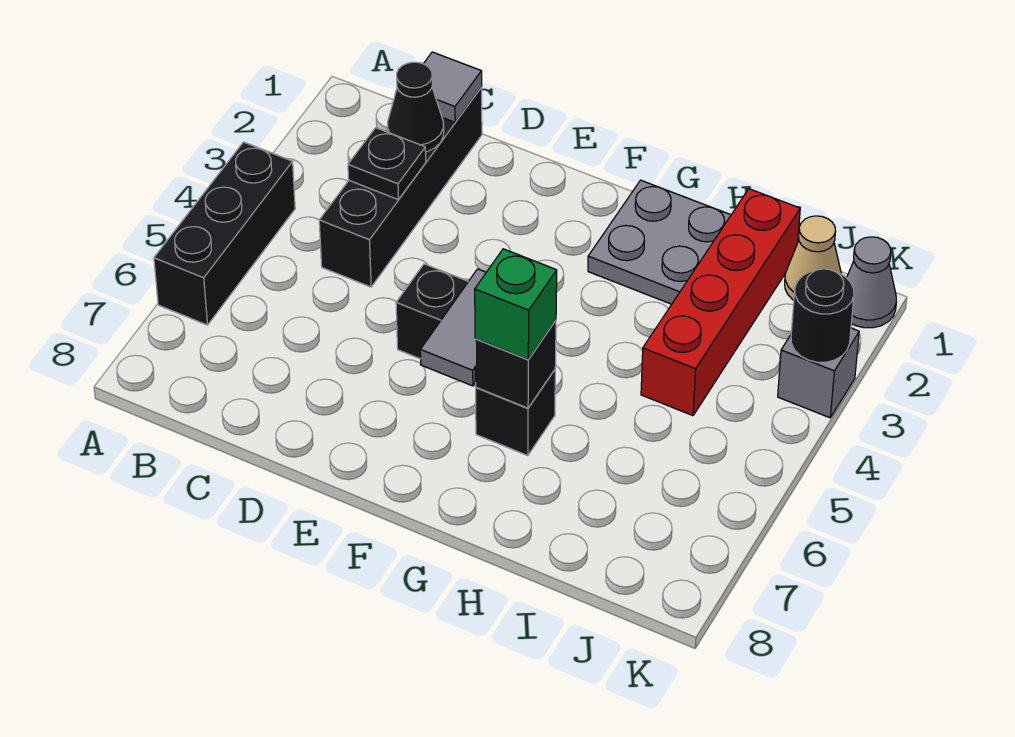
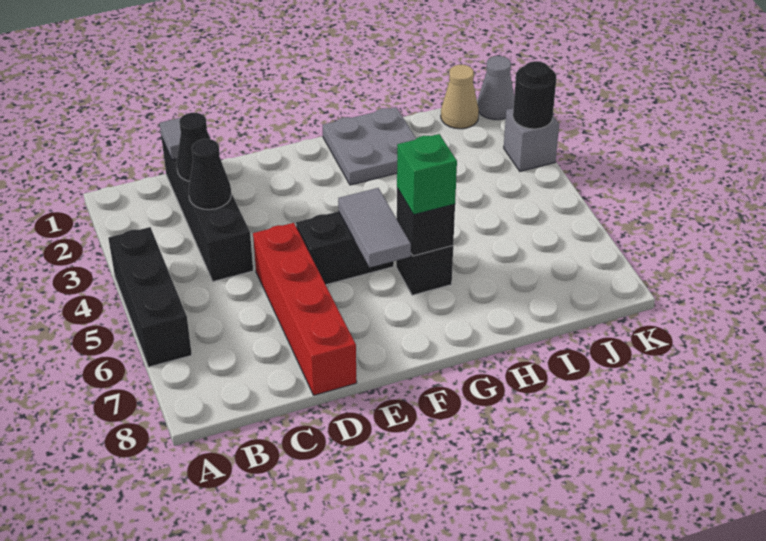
black 1x1 plate [348,128,426,200] -> black 1x1 cone [188,139,231,210]
red 1x4 brick [641,189,800,416] -> red 1x4 brick moved to [253,223,357,395]

